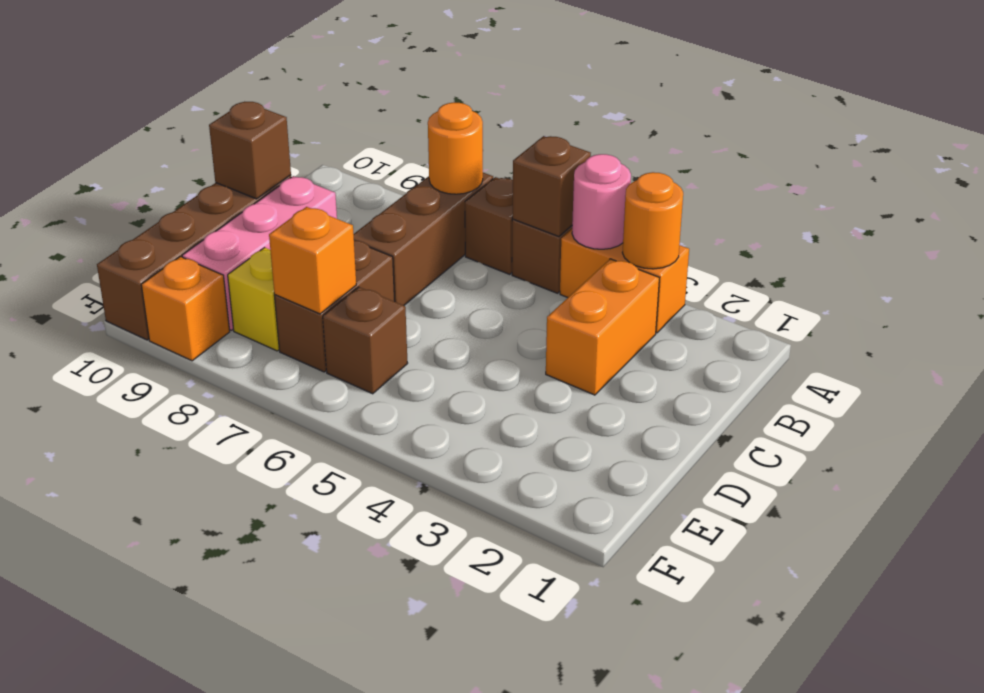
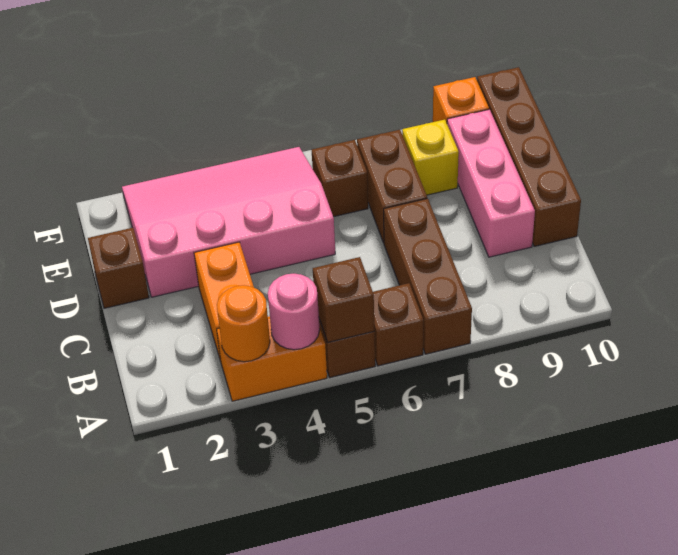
orange 1x1 round brick [428,102,483,194] -> none
brown 1x1 brick [209,102,291,199] -> brown 1x1 brick moved to [88,228,149,308]
none -> pink 3x4 slope [122,147,335,297]
orange 1x1 brick [269,207,356,314] -> none

